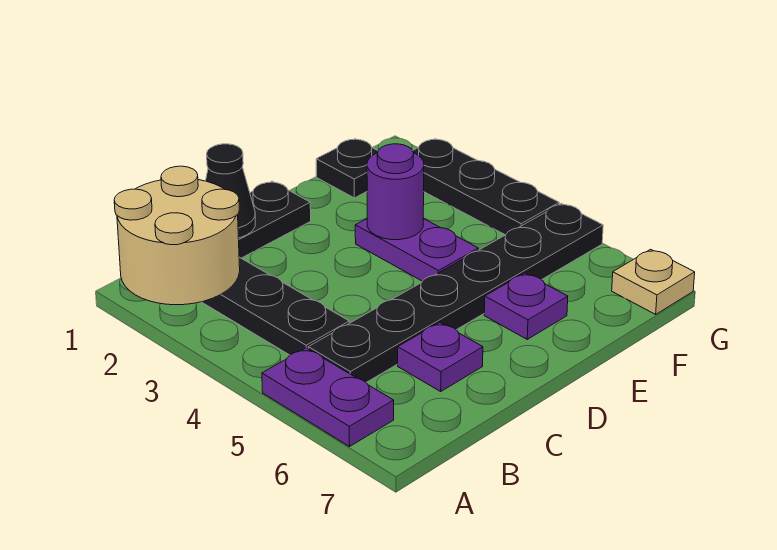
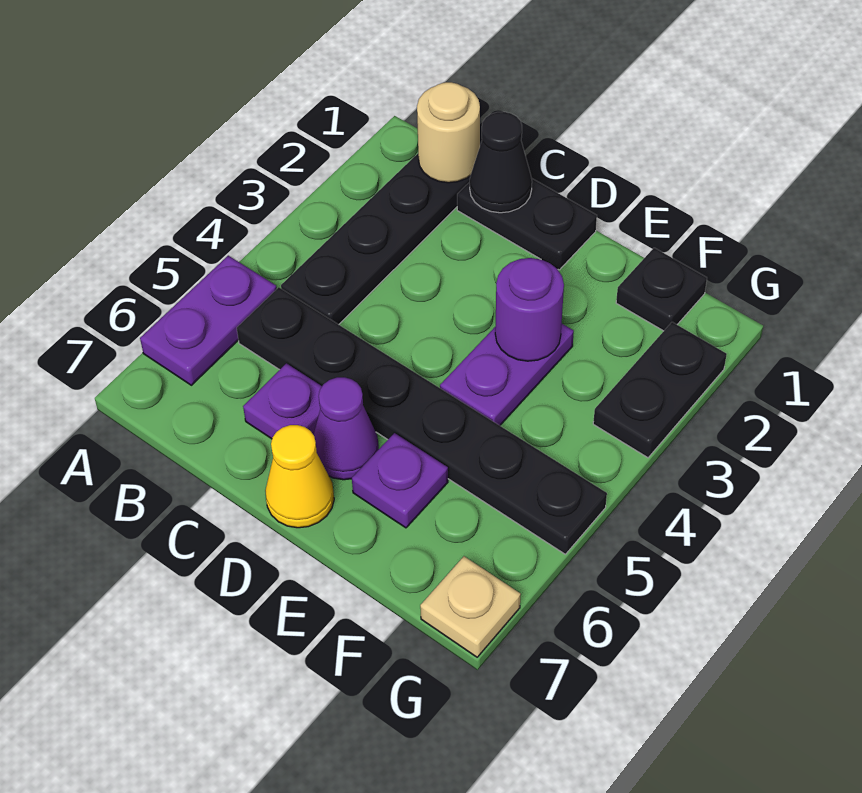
tan 2x2 round brick [114,166,240,305] -> tan 1x1 round brick [417,82,480,183]
none -> purple 1x1 cone [314,377,379,480]
none -> yellow 1x1 cone [265,425,334,528]
black 1x3 plate [413,139,559,235] -> black 1x2 plate [593,322,727,458]

